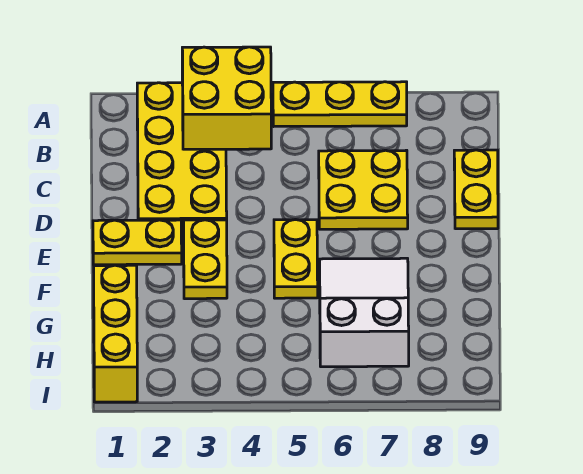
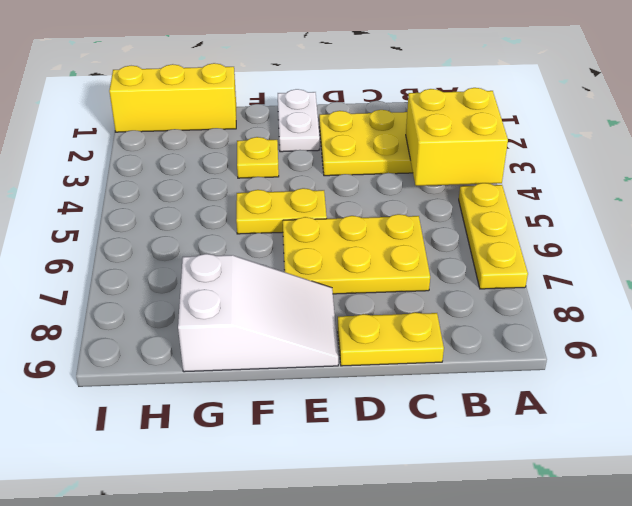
yellow 2x2 plate [319,150,408,229] -> yellow 2x3 plate [283,214,430,294]
yellow 1x2 plate [93,220,182,265] -> white 1x2 plate [278,89,320,152]
yellow 1x2 plate [183,220,227,299] -> yellow 1x1 plate [237,137,279,178]
white 2x3 slope [319,258,409,367] -> white 2x3 slope moved to [178,254,338,372]

